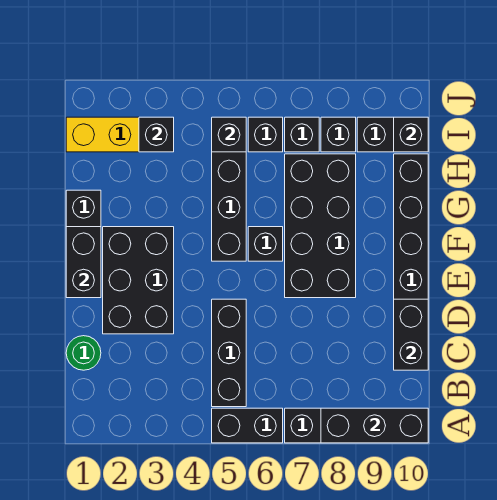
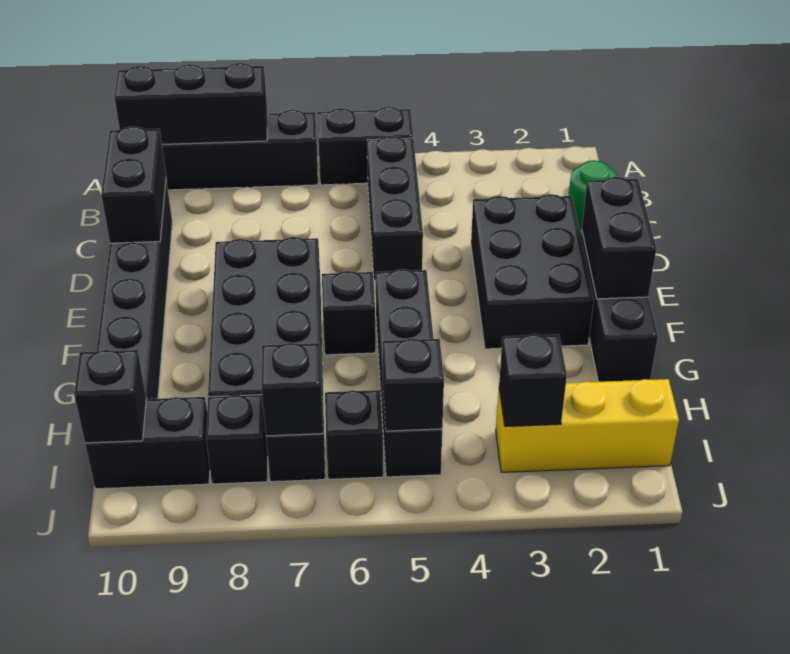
none -> black 1x1 brick [261,343,323,436]

